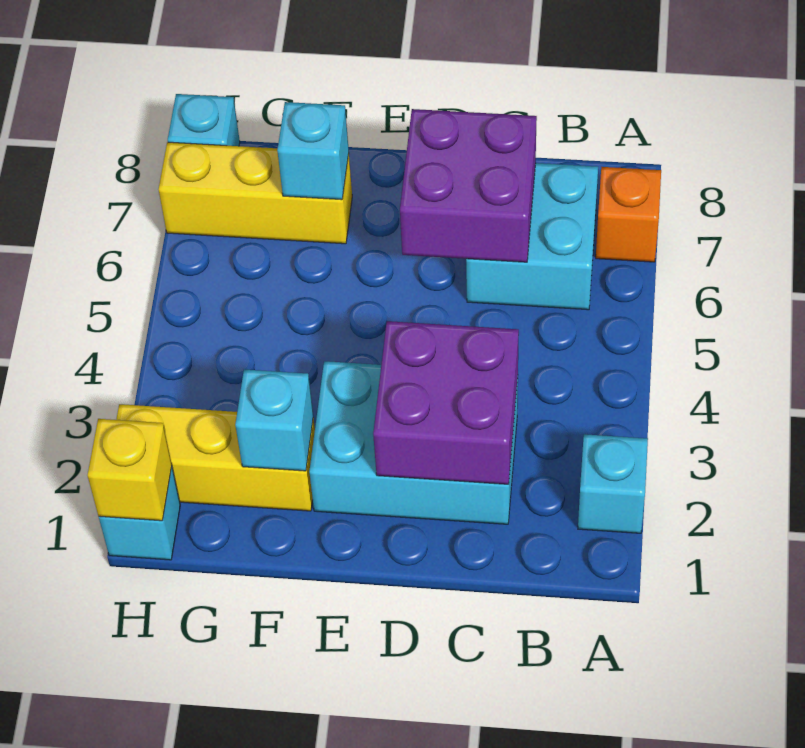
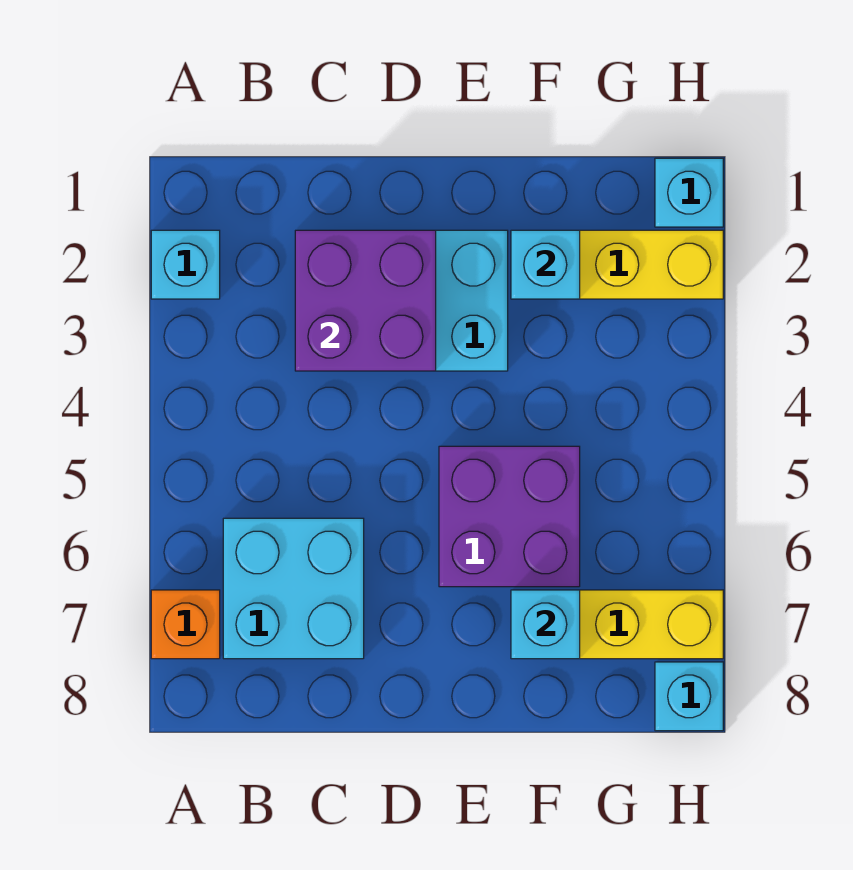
purple 2x2 brick [400,109,537,262] -> purple 2x2 brick moved to [439,446,580,587]
yellow 1x1 brick [88,419,172,521] -> none

